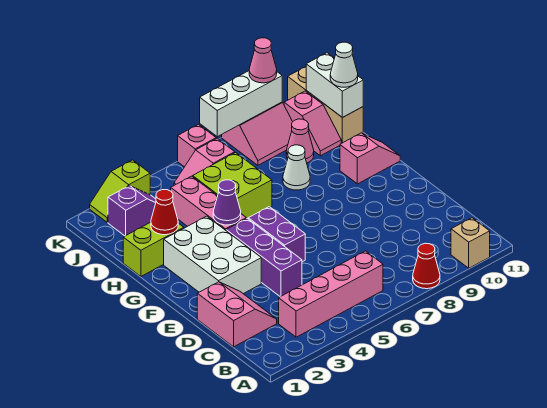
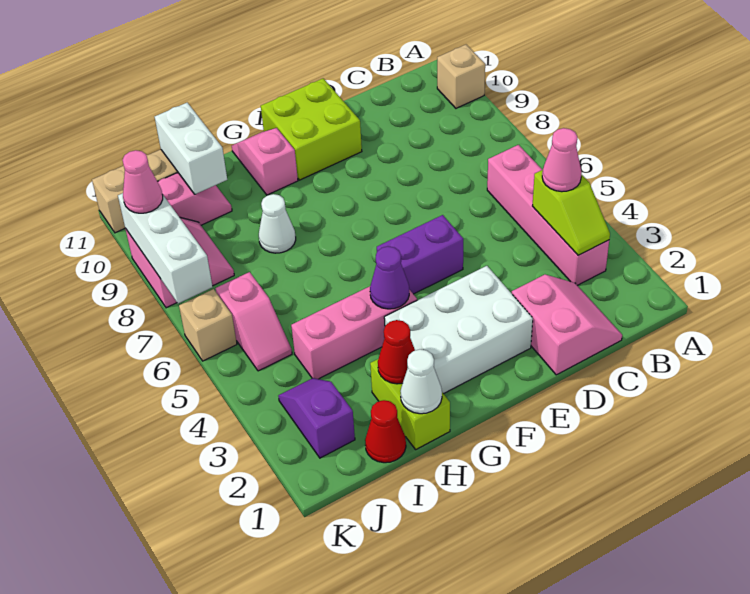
red 1x1 cone [413,243,440,289] -> red 1x1 cone moved to [365,400,406,463]
pink 2x2 slope [197,282,277,347] -> pink 2x2 slope turned to [512,275,622,375]
purple 1x3 brick [226,218,302,297] -> none
lime 2x2 brick [193,153,272,219] -> lime 2x2 brick moved to [261,78,362,180]
pink 1x1 cone [286,119,314,163] -> pink 1x1 cone moved to [542,128,582,192]
white 1x2 brick [306,53,363,118] -> white 1x2 brick turned to [155,103,227,194]
white 1x1 cone [330,42,358,87] -> white 1x1 cone moved to [401,349,442,414]
lime 1x2 slope [90,160,150,222] -> lime 1x2 slope moved to [533,170,610,255]
pink 1x1 brick [178,124,216,167] -> tan 1x1 brick [179,289,237,361]

